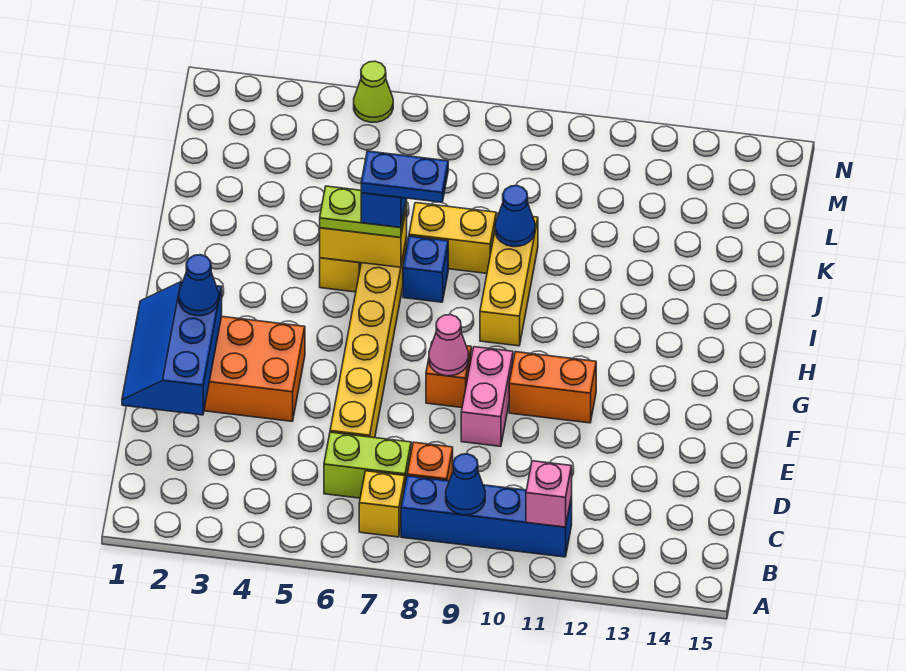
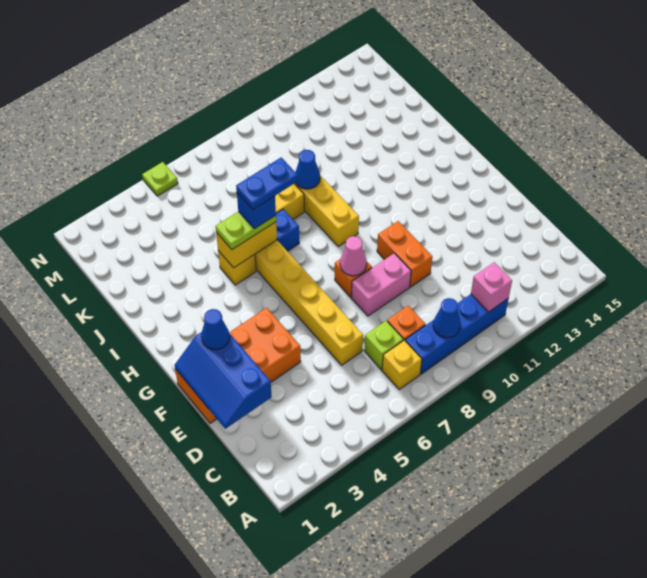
lime 1x2 brick [324,432,411,498] -> lime 1x1 brick [364,321,404,370]
pink 1x2 brick [461,347,513,446] -> pink 1x2 brick turned to [351,253,411,316]
orange 1x2 brick [509,352,596,423] -> orange 1x2 brick turned to [377,221,432,287]
lime 1x1 cone [354,61,393,122] -> lime 1x1 plate [142,162,178,196]

